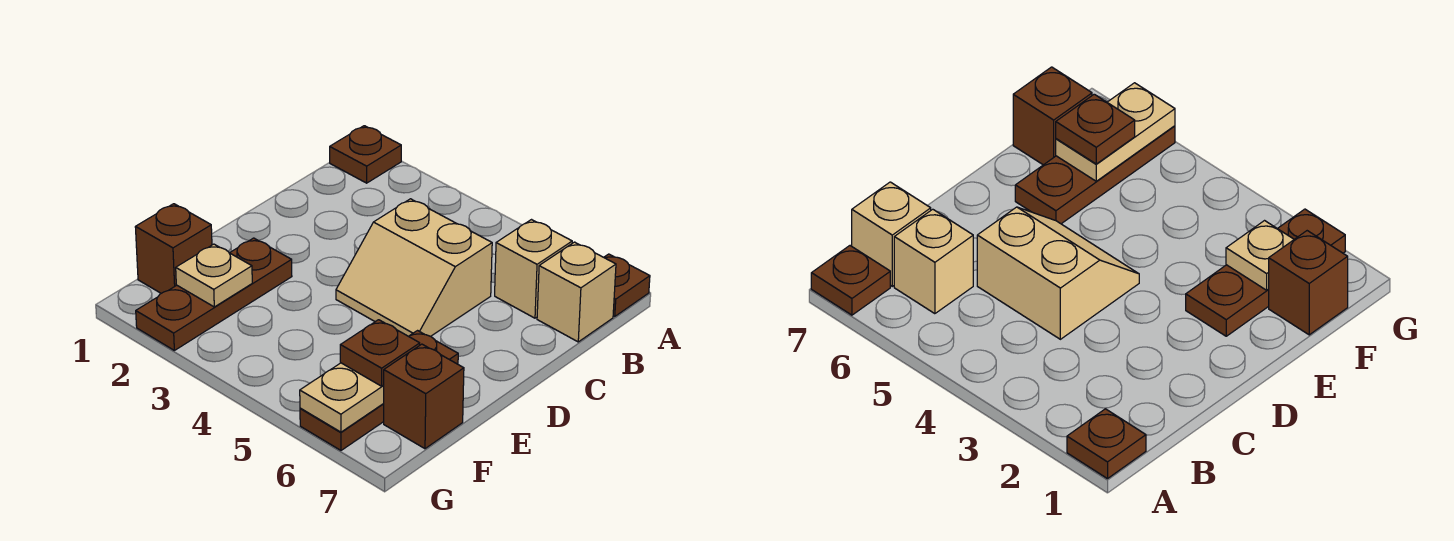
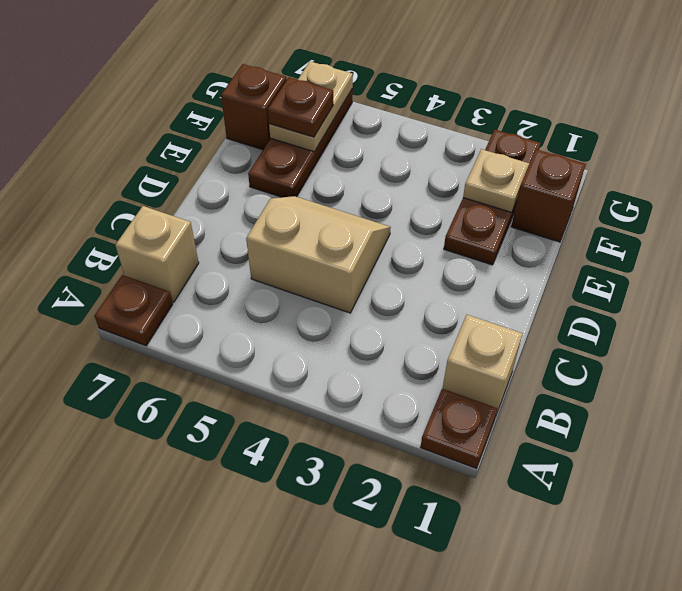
tan 1x1 brick [495,220,572,318] -> tan 1x1 brick moved to [443,315,523,414]

